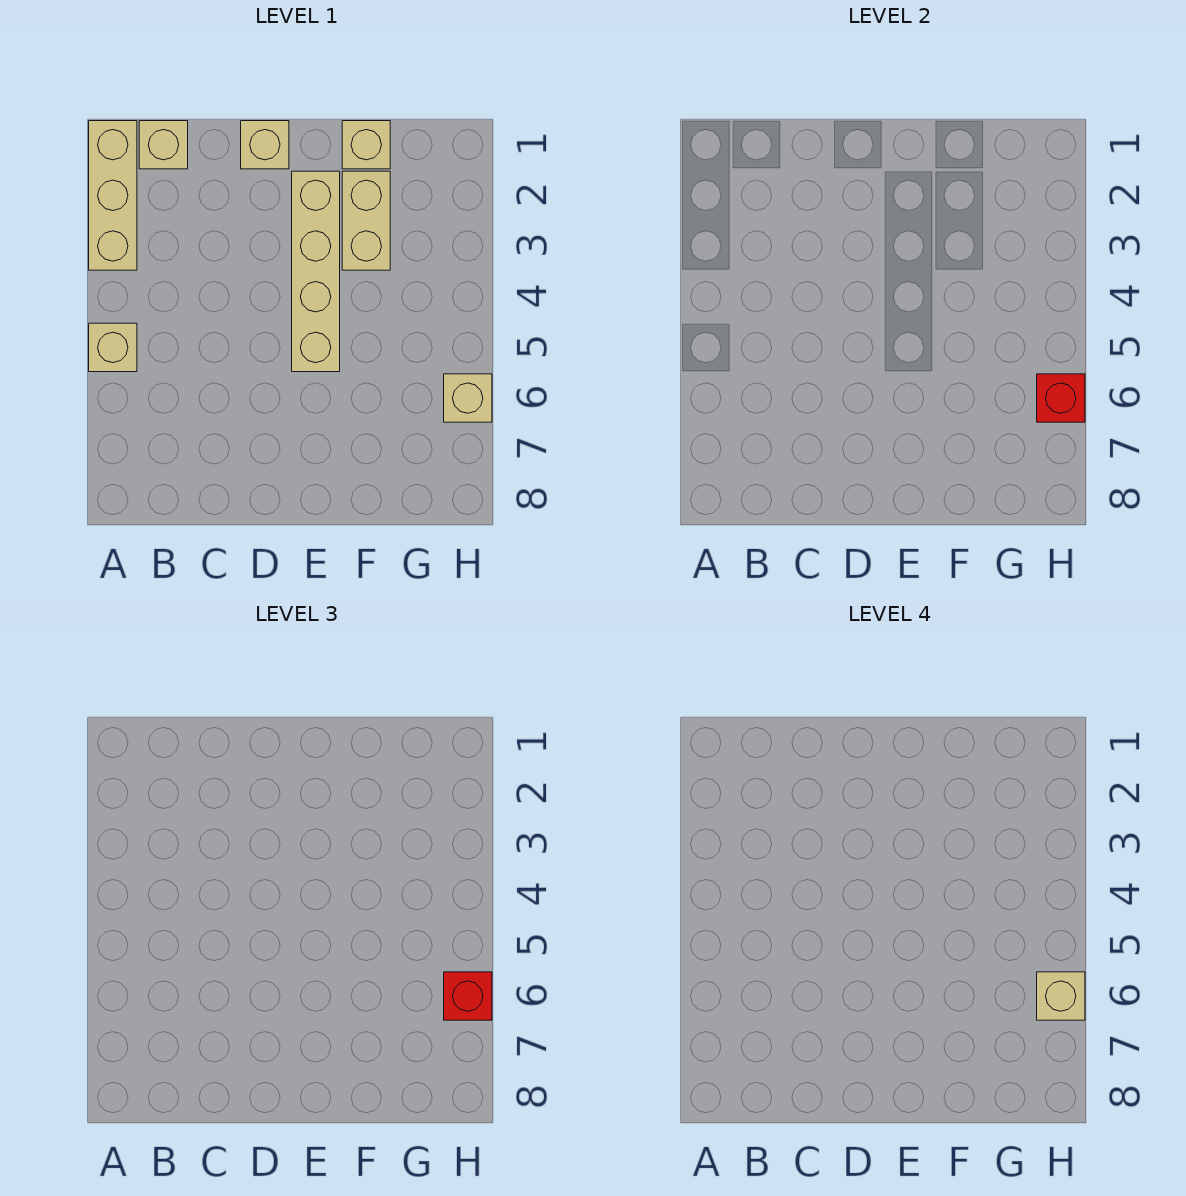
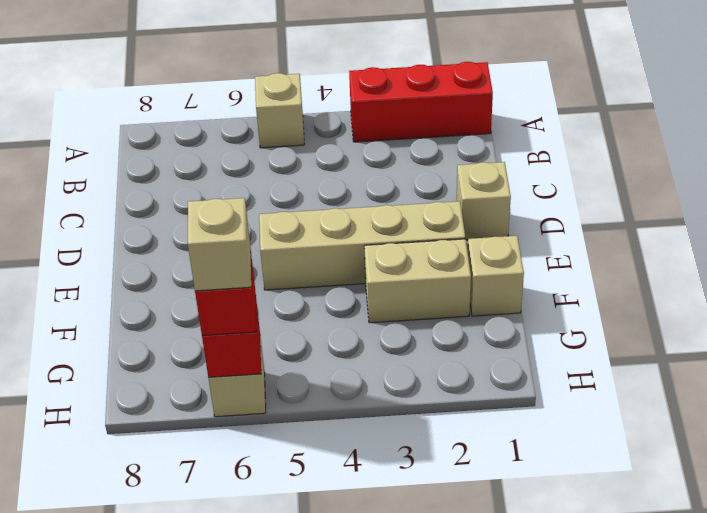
tan 1x3 brick [89,121,137,270] -> red 1x3 brick [349,62,493,142]
tan 1x1 brick [139,121,188,169] -> none

